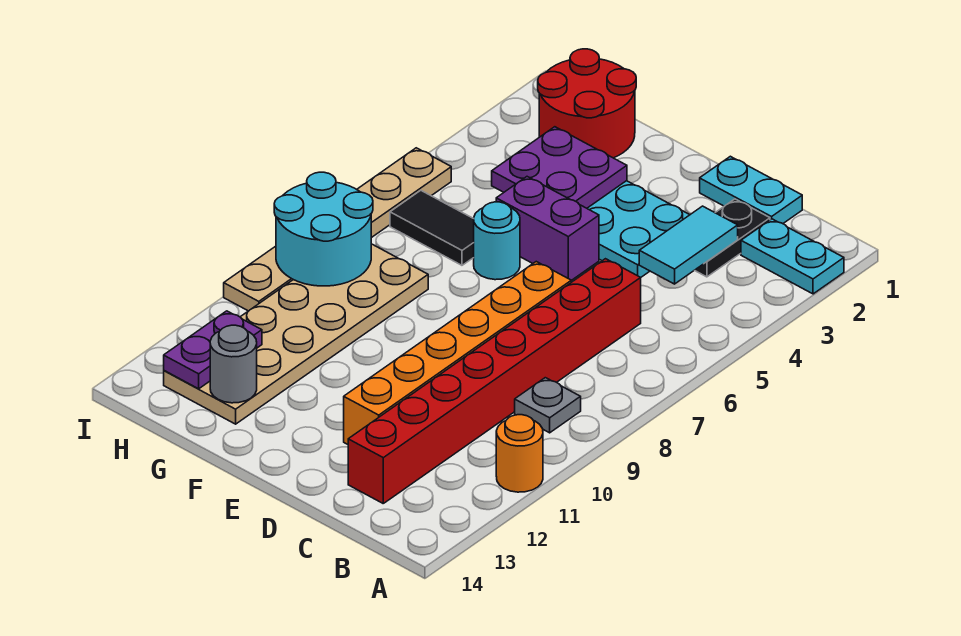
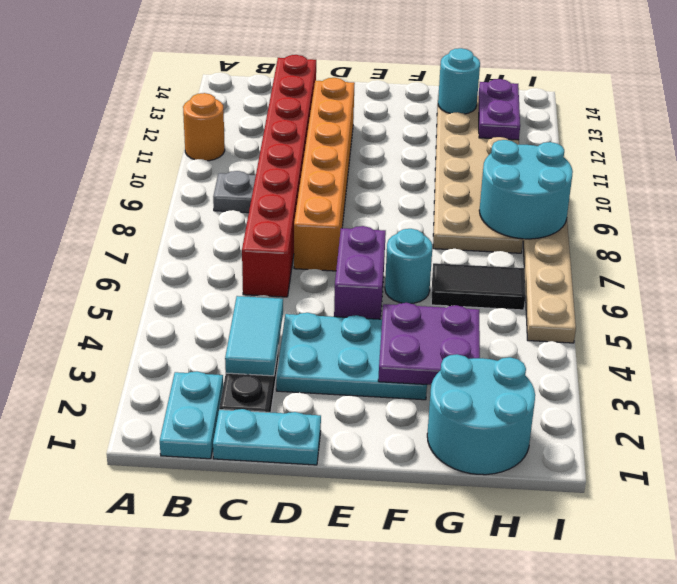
cyan 1x2 plate [741,219,844,294] -> cyan 1x2 plate turned to [160,371,223,459]
purple 1x2 brick [496,177,599,280] -> purple 1x2 brick turned to [334,226,386,319]
red 2x2 round brick [538,49,636,158] -> cyan 2x2 round brick [427,354,535,475]
grey 1x1 round brick [210,325,257,403] -> cyan 1x1 round brick [438,48,480,114]

